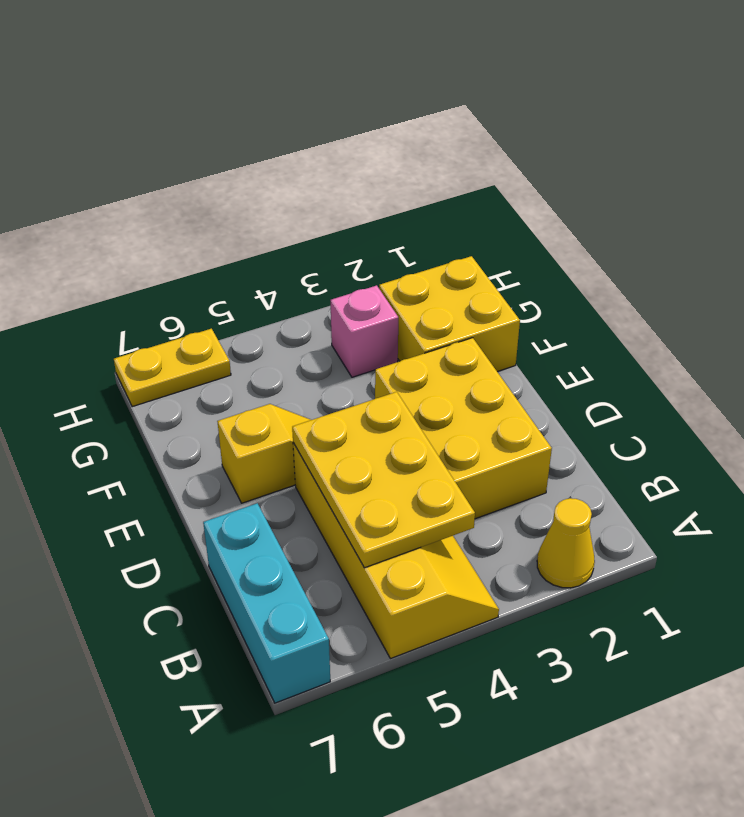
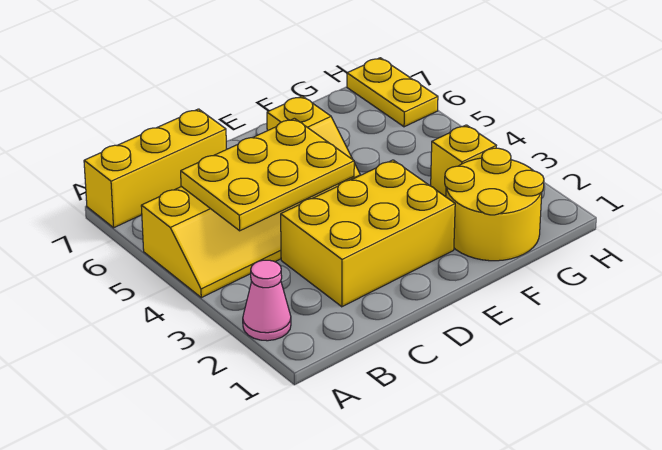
yellow 1x1 cone [537,498,595,588] -> pink 1x1 cone [243,260,291,341]
cyan 1x3 brick [203,503,330,703] -> yellow 1x3 brick [84,109,227,228]
yellow 2x2 brick [379,256,520,372] -> yellow 2x2 round brick [445,148,544,261]
pink 1x1 brick [330,285,398,377] -> yellow 1x1 brick [431,125,496,197]

